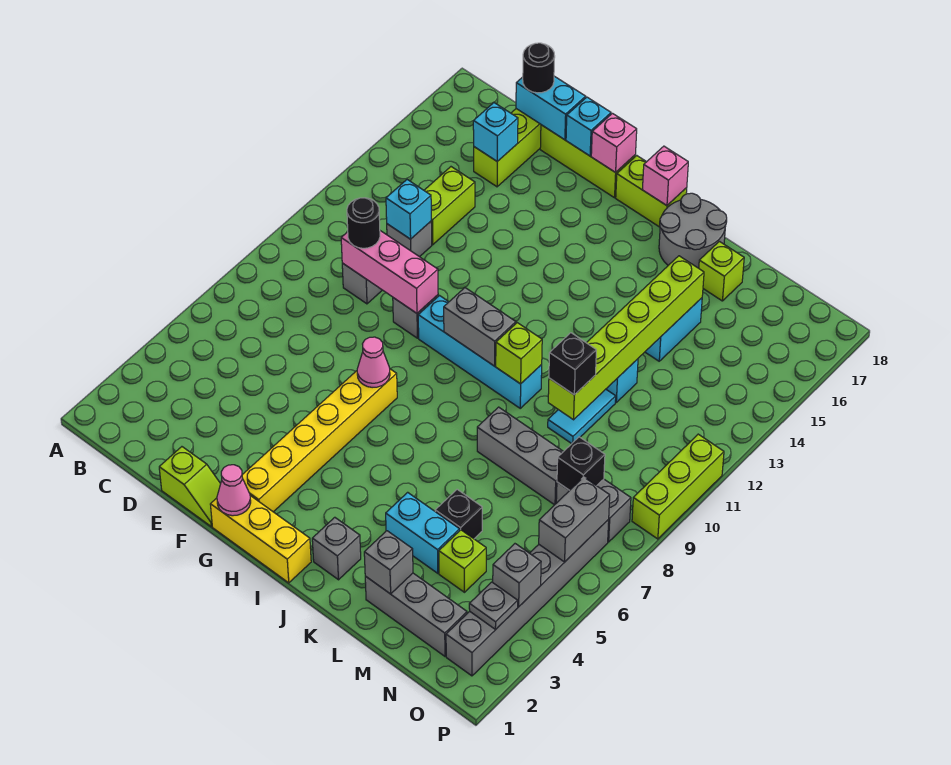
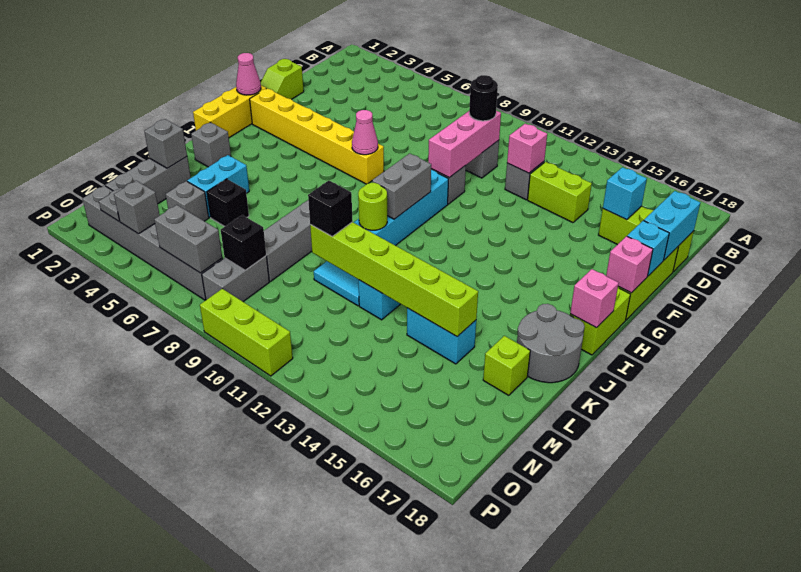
cyan 1x1 brick [386,180,431,239] -> pink 1x1 brick [507,124,547,173]
black 1x1 round brick [523,43,555,93] -> none
lime 1x1 brick [496,323,542,384] -> lime 1x1 round brick [358,183,387,230]
lime 1x1 brick [439,530,486,592] -> grey 1x1 brick [166,181,209,221]

